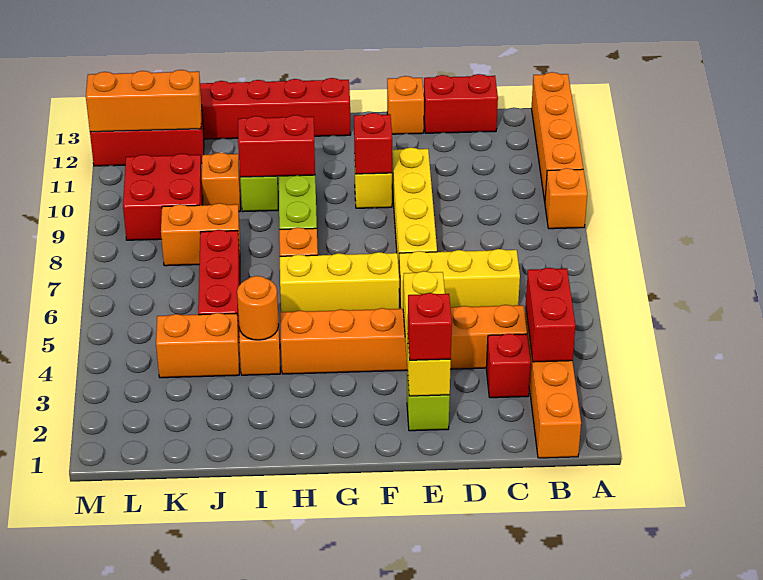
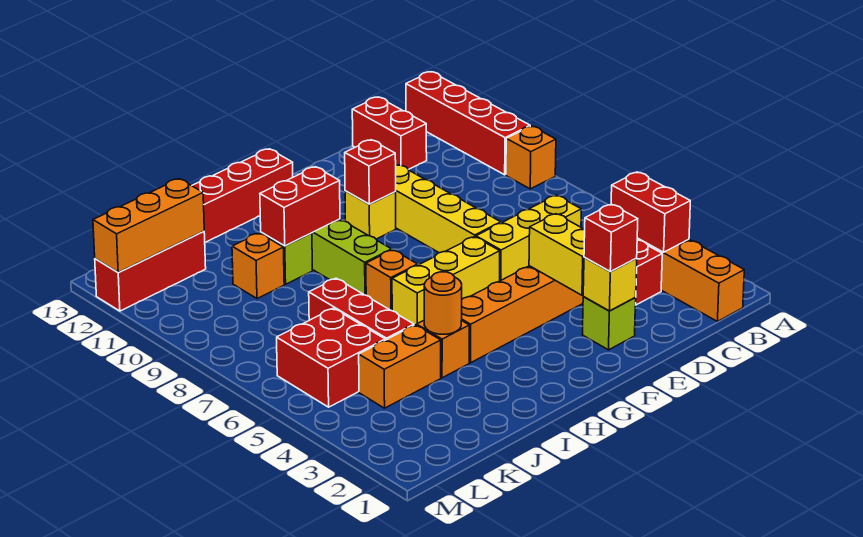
orange 1x4 brick [531,72,583,202] -> red 1x4 brick [406,72,530,175]
red 1x2 brick [424,74,498,133] -> red 1x2 brick turned to [352,97,427,169]
orange 1x1 brick [387,76,424,134] -> none
orange 1x2 brick [161,203,240,266] -> none
red 2x2 brick [123,153,203,240] -> red 2x2 brick moved to [277,308,385,407]

